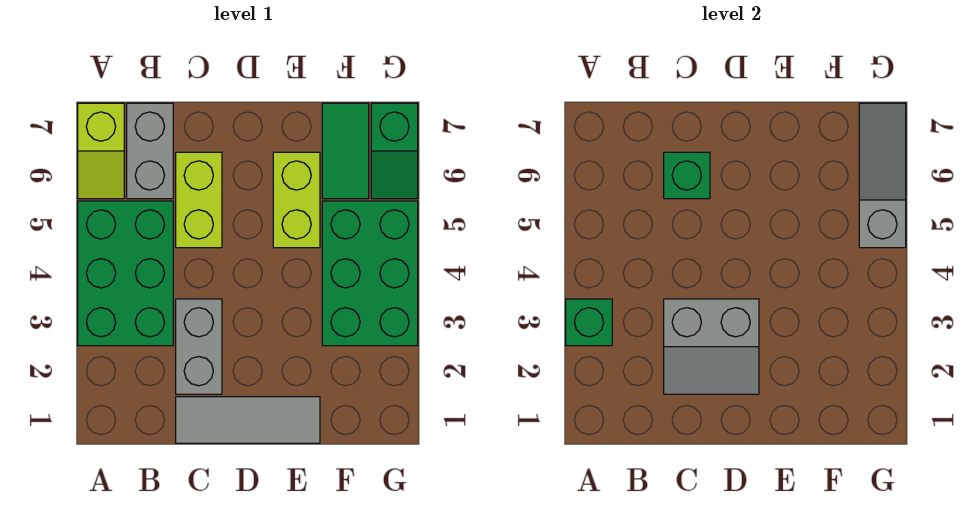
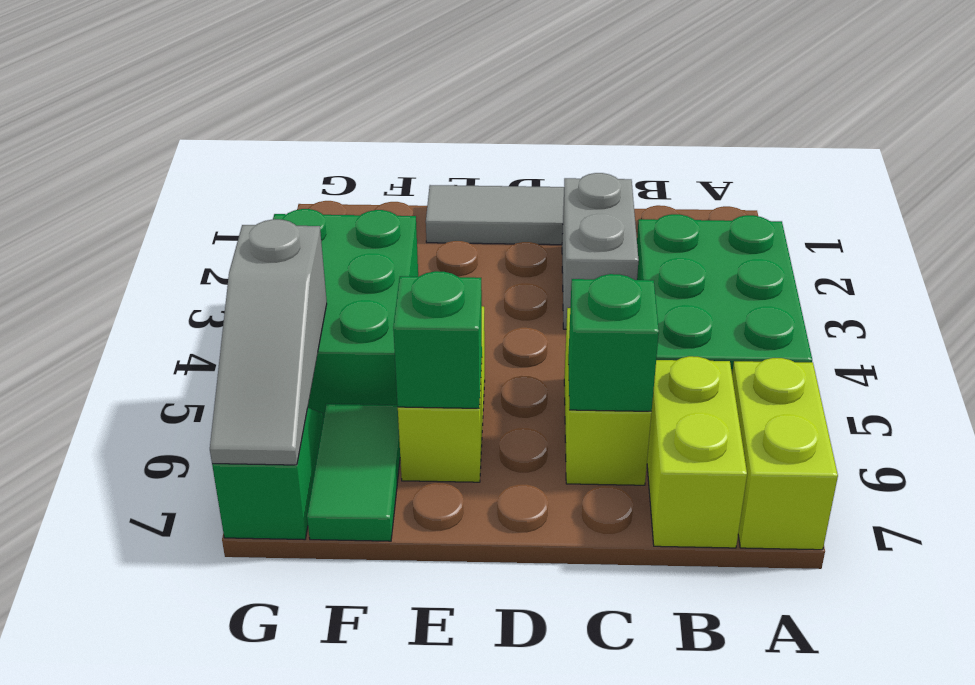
green 1x1 brick [566,299,612,346] -> green 1x1 brick moved to [393,271,482,408]
lime 1x2 slope [78,103,124,199] -> lime 1x2 brick [732,358,838,550]
grey 1x2 brick [127,103,173,199] -> lime 1x2 brick [647,356,747,548]
grey 2x2 slope [664,299,759,394] -> none

